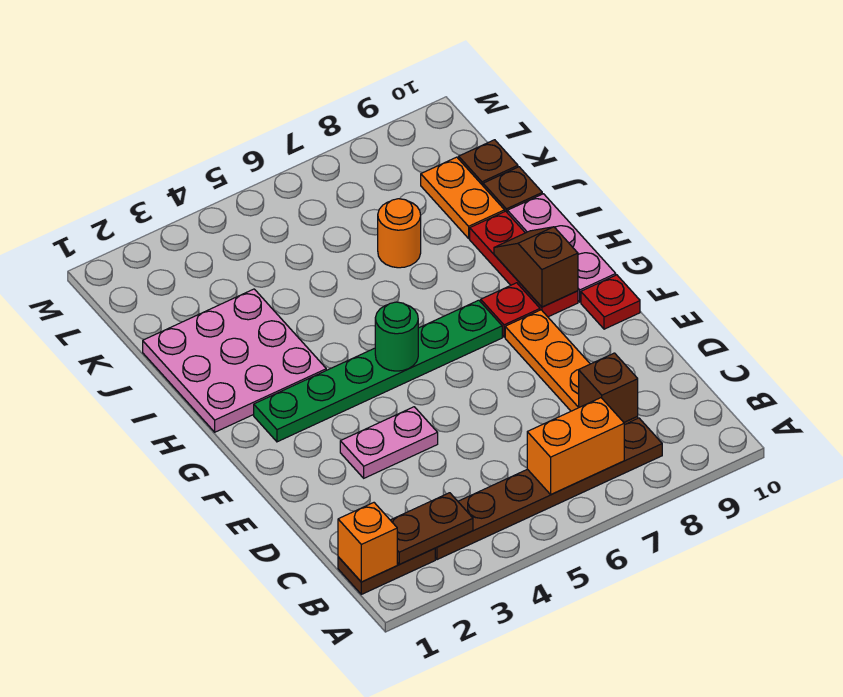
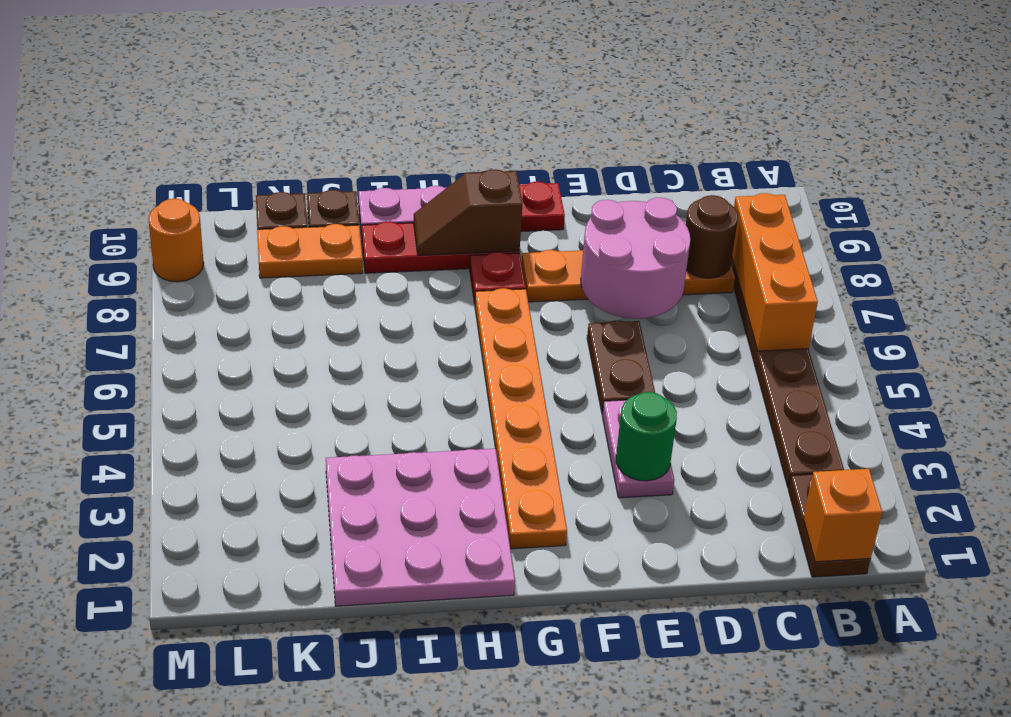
brown 1x2 plate [391,493,473,564] -> brown 1x2 plate moved to [587,321,655,414]
orange 1x2 brick [527,398,624,494] -> orange 1x3 brick [732,193,818,351]
brown 1x1 brick [579,353,638,422] -> brown 1x1 round brick [686,195,738,278]
none -> pink 2x2 round brick [581,198,690,319]
green 1x6 plate [254,300,502,442] -> orange 1x6 plate [475,288,567,549]
green 1x1 round brick [375,302,418,371] -> green 1x1 round brick moved to [616,392,677,481]
orange 1x1 round brick [378,199,421,268] -> orange 1x1 round brick moved to [148,199,204,282]

